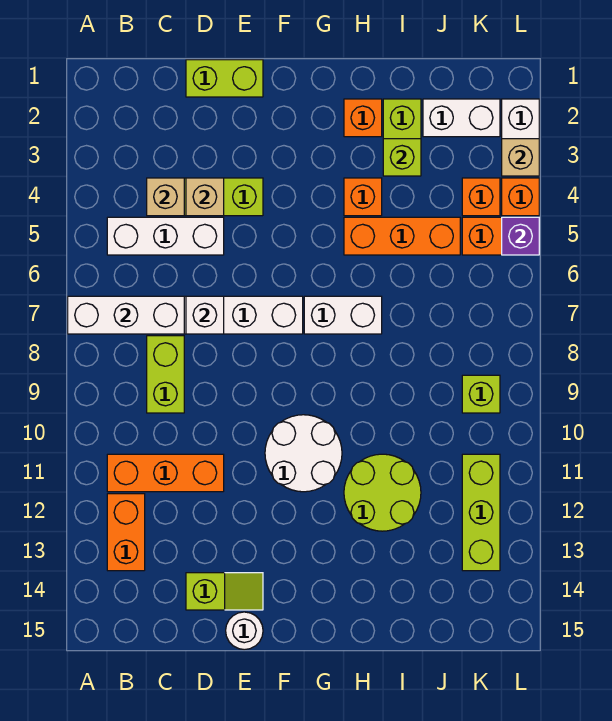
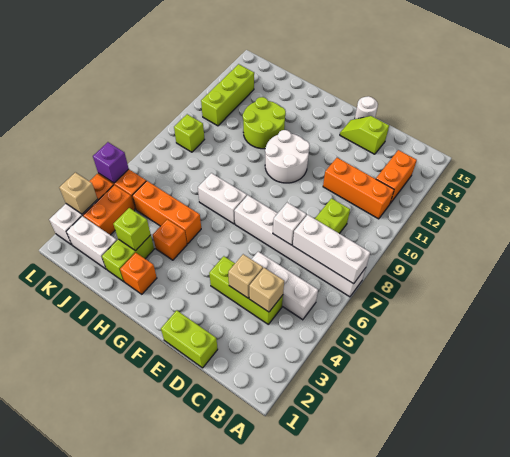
orange 1x1 brick [462,178,500,216] -> orange 1x2 brick [83,185,135,235]

